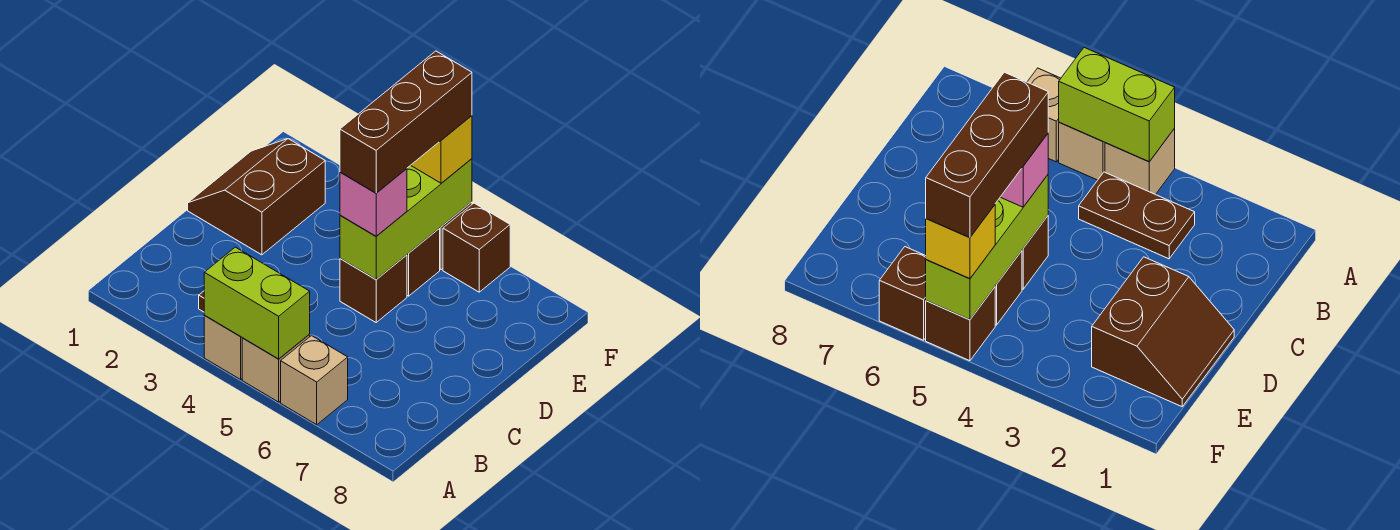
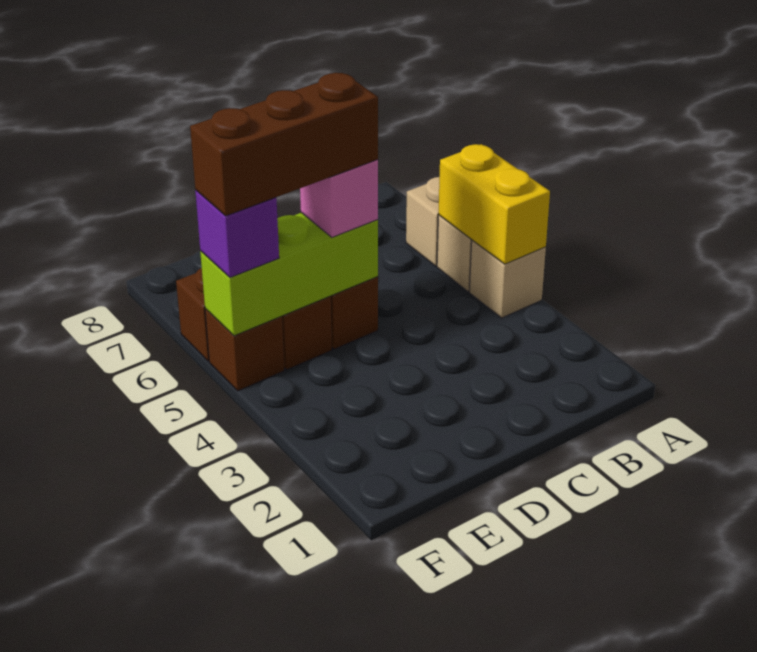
lime 1x2 brick [204,247,310,359] -> yellow 1x2 brick [438,144,550,264]
brown 1x2 plate [1079,172,1195,259] -> none
brown 2x2 slope [188,139,325,255] -> none
yellow 1x1 brick [411,116,472,183] -> purple 1x1 brick [195,190,279,277]

